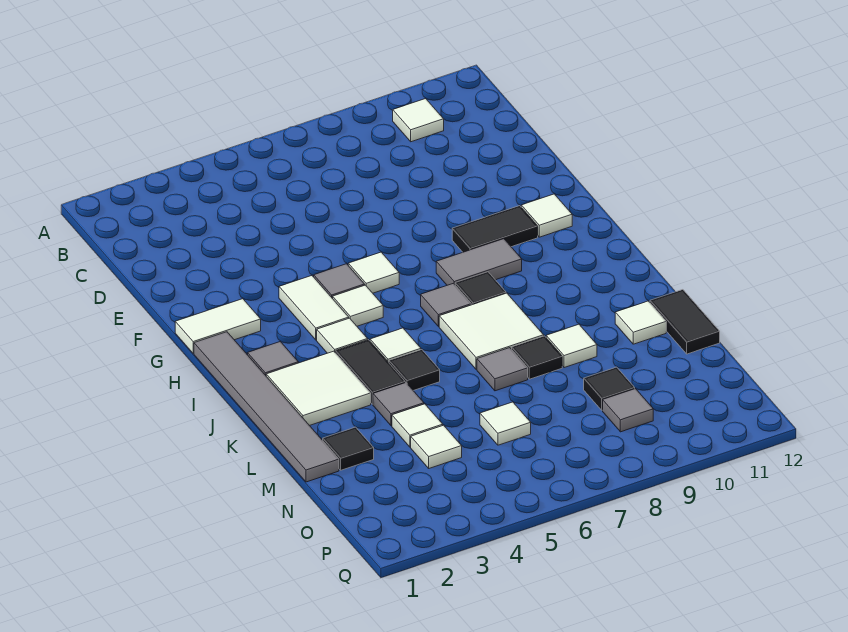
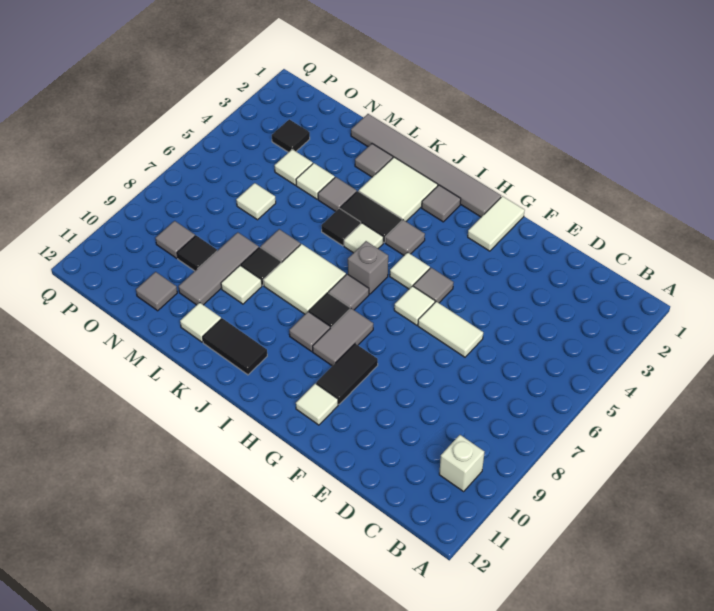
white 1x1 tile [393,99,444,142] -> white 1x1 brick [439,435,484,491]
white 1x2 tile [279,276,349,340] -> white 1x2 tile moved to [418,302,483,357]
white 1x1 tile [317,318,368,353] -> grey 1x1 tile [385,220,425,255]
none -> grey 1x1 brick [348,241,388,294]
none -> grey 1x1 tile [289,312,330,351]
none -> grey 1x1 tile [355,144,393,177]
black 1x2 tile [650,290,720,354] -> black 1x2 tile moved to [203,318,267,375]
black 1x1 tile [323,427,374,470] -> black 1x1 tile moved to [272,119,310,152]
none -> grey 1x3 tile [179,232,259,305]
none -> grey 1x1 tile [136,272,177,311]

